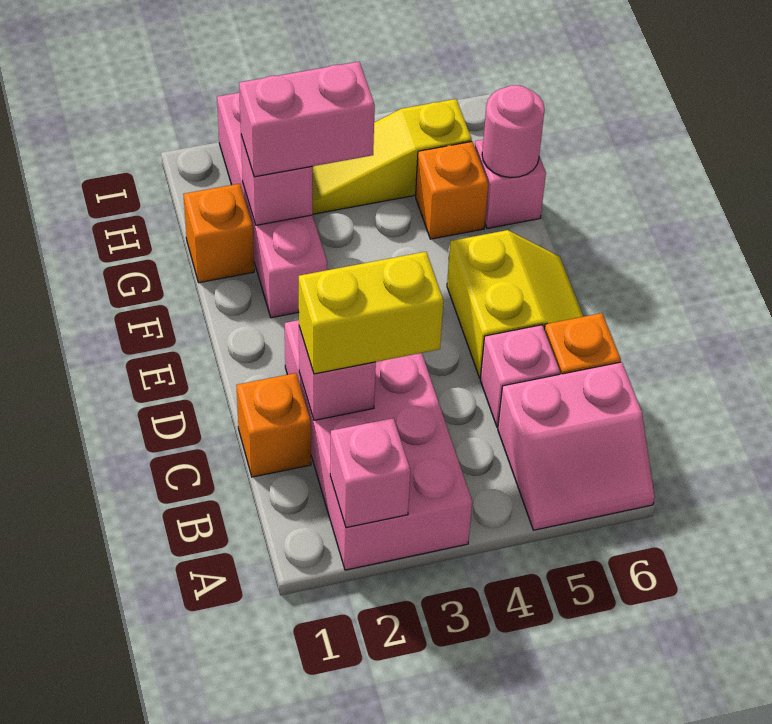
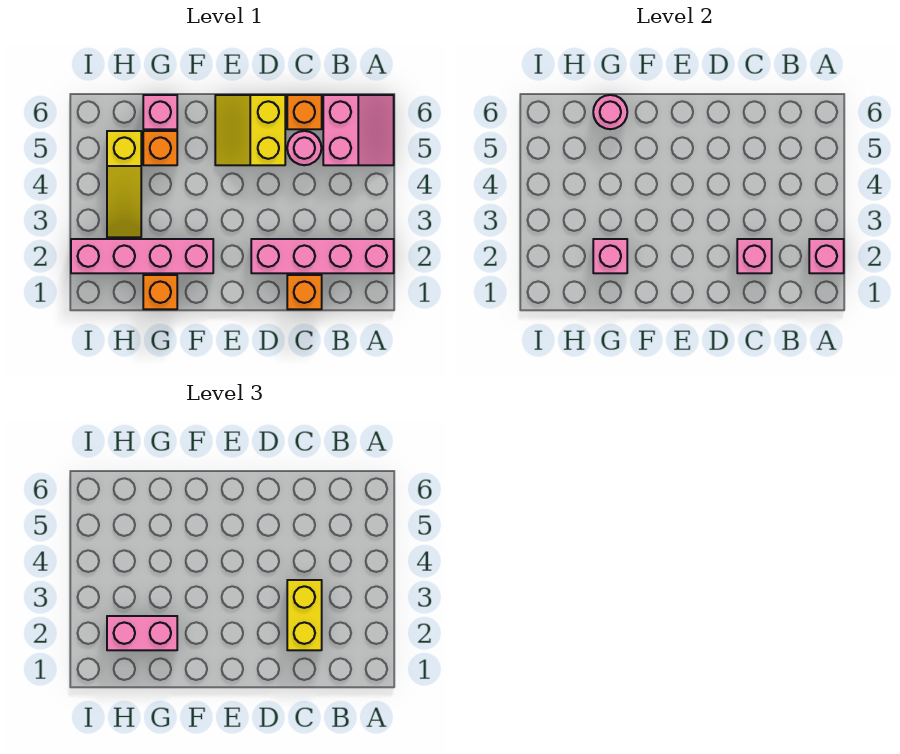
pink 2x4 brick [285,320,472,570] -> pink 1x4 brick [251,239,394,273]
pink 1x1 brick [480,325,560,427] -> pink 1x1 round brick [287,131,321,165]
yellow 2x2 slope [447,230,583,378] -> yellow 2x2 slope turned to [215,95,285,165]
pink 1x2 brick [239,62,375,177] -> pink 1x2 brick turned to [107,616,177,650]

